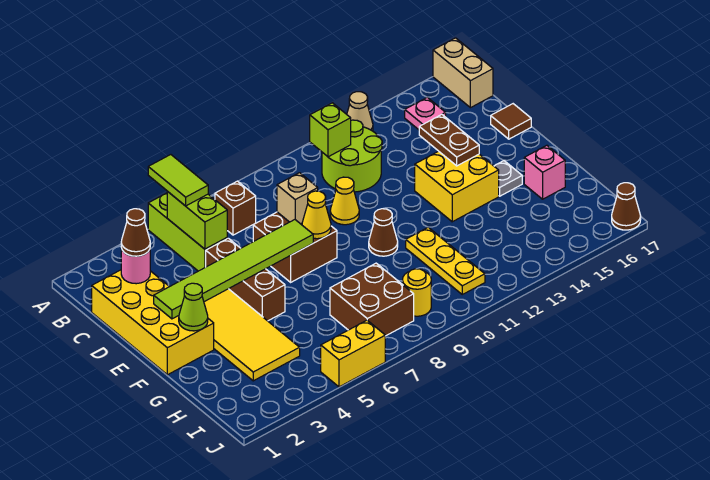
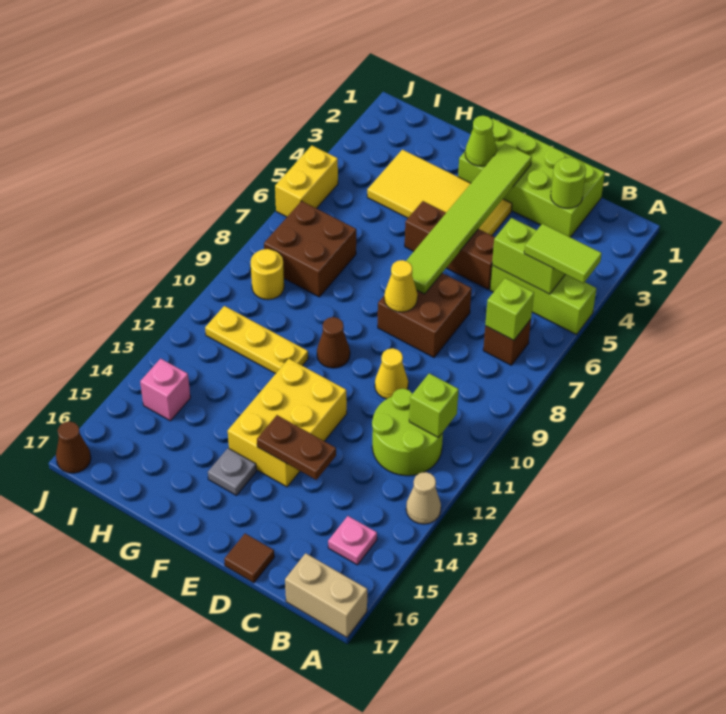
none -> lime 1x1 brick [485,278,534,340]
yellow 2x4 brick [92,270,214,375] -> lime 2x4 brick [458,119,605,237]
pink 1x1 round brick [121,248,150,284] -> lime 1x1 round brick [551,157,586,208]
brown 1x1 cone [121,209,150,256] -> none
tan 1x1 brick [277,173,318,224] -> none
yellow 2x2 brick [415,151,499,222] -> yellow 2x3 brick [228,359,347,487]
pink 1x1 brick [524,145,565,199] -> pink 1x1 brick moved to [140,359,190,421]

